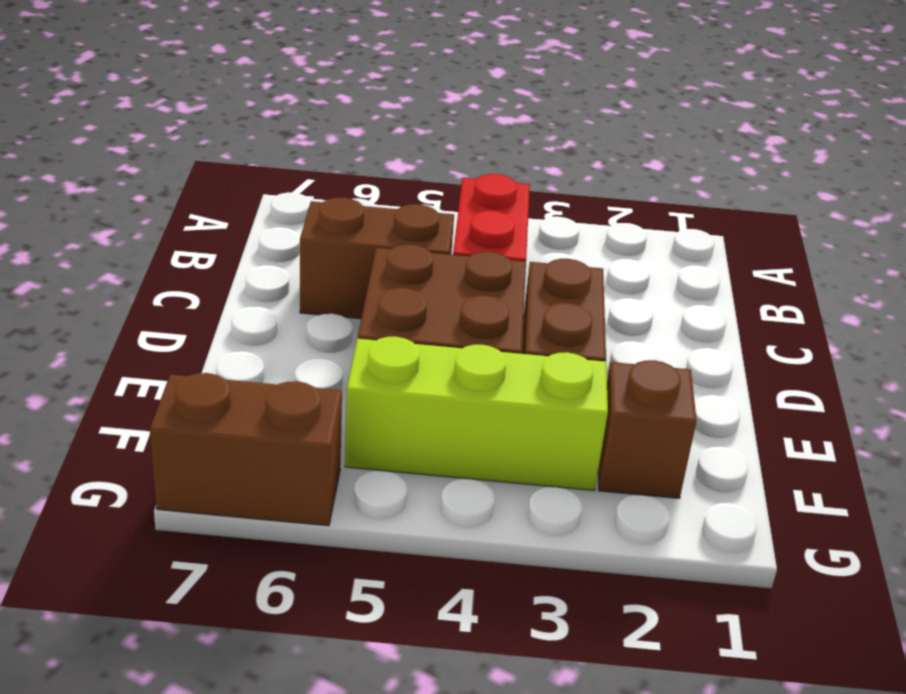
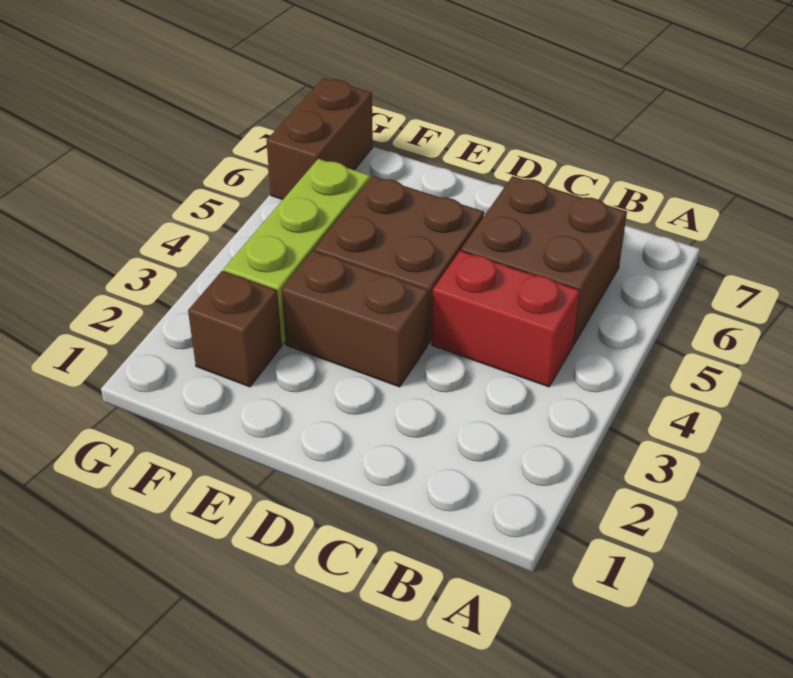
brown 1x2 brick [300,198,454,319] -> brown 2x2 brick [461,176,627,344]

